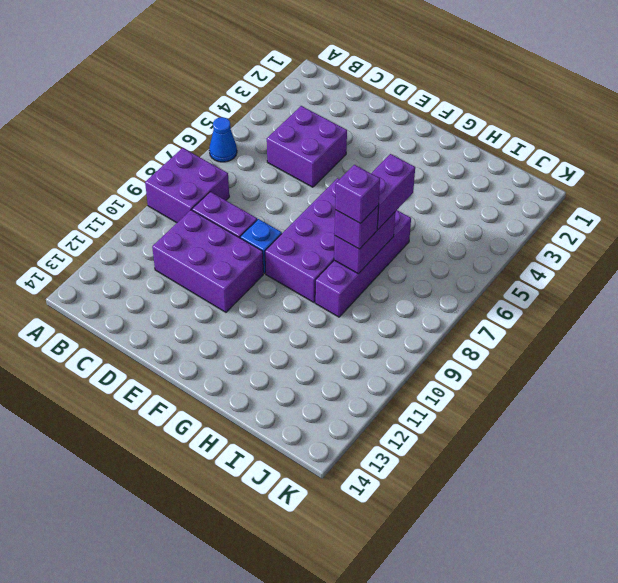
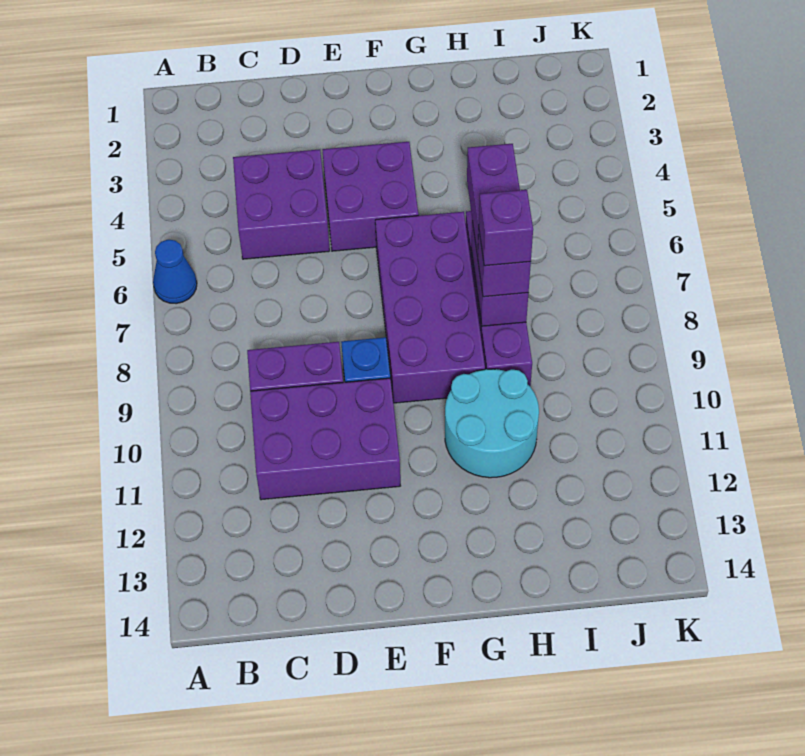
purple 2x2 brick [145,148,229,223] -> purple 2x2 brick moved to [322,142,418,251]
none -> cyan 2x2 round brick [445,369,539,478]

